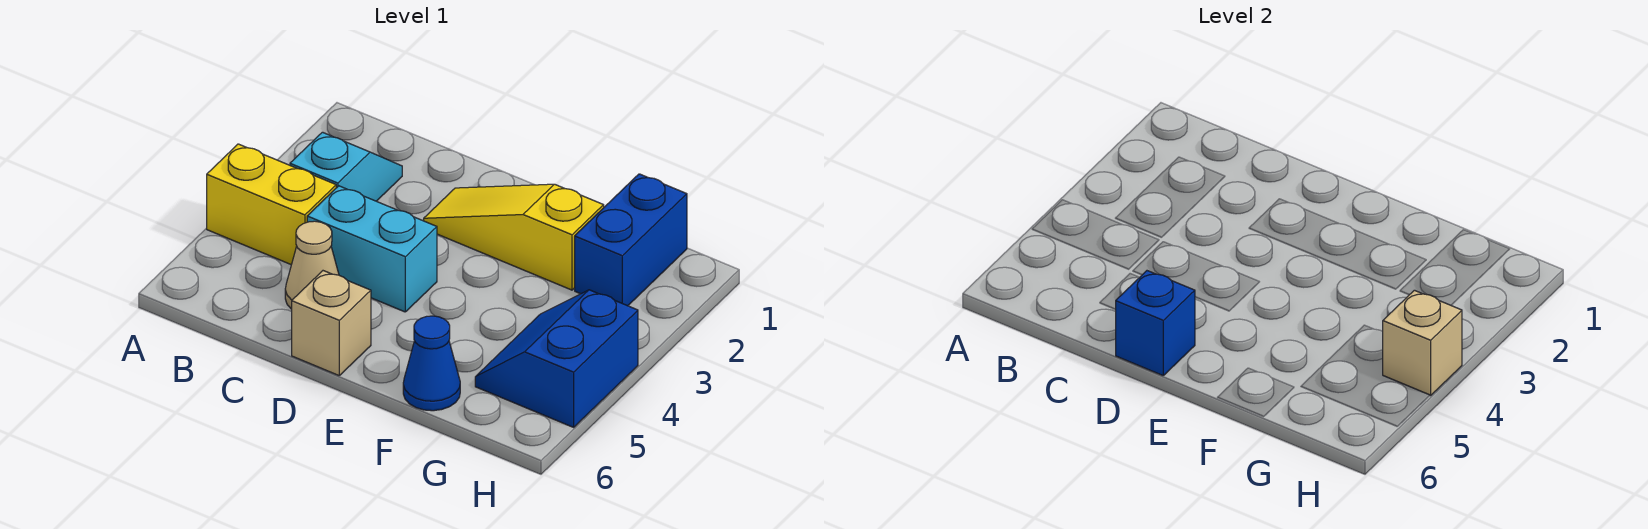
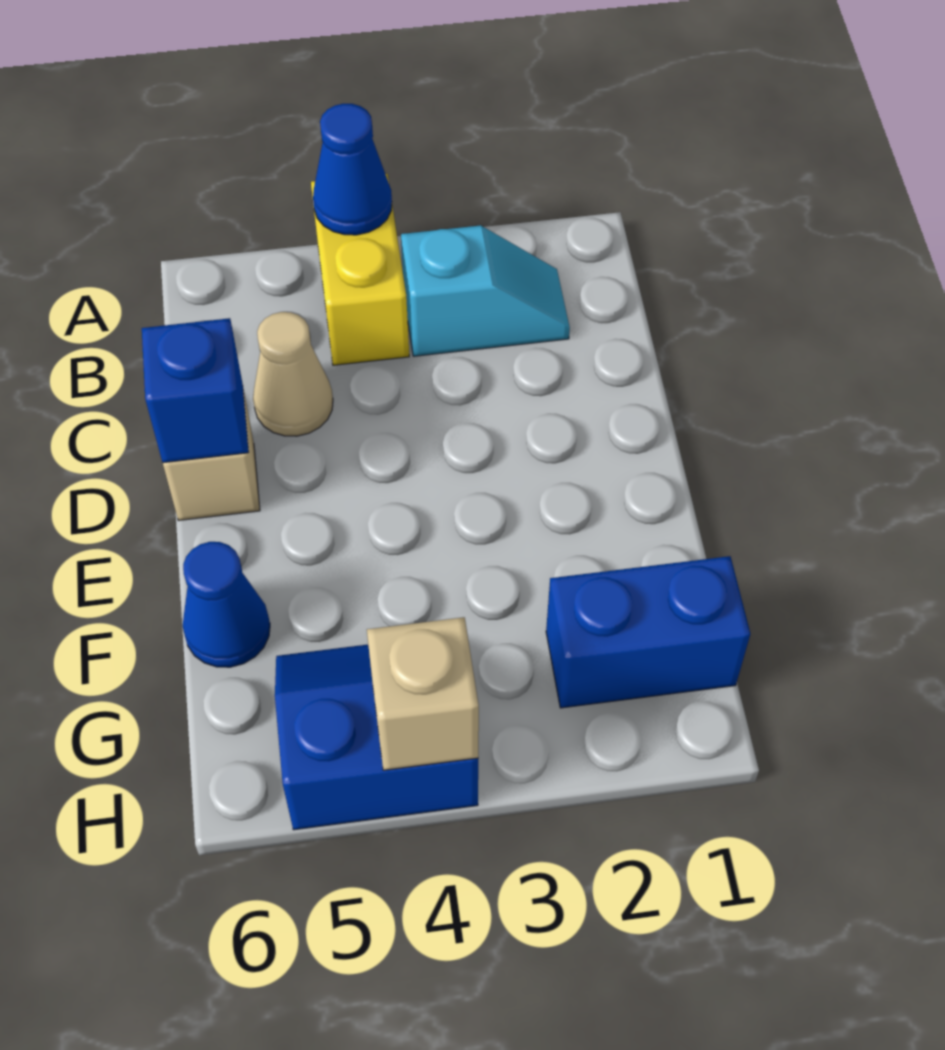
none -> blue 1x1 cone [313,104,392,235]
cyan 1x2 brick [307,186,437,312] -> none
yellow 1x3 slope [424,184,604,290] -> none

